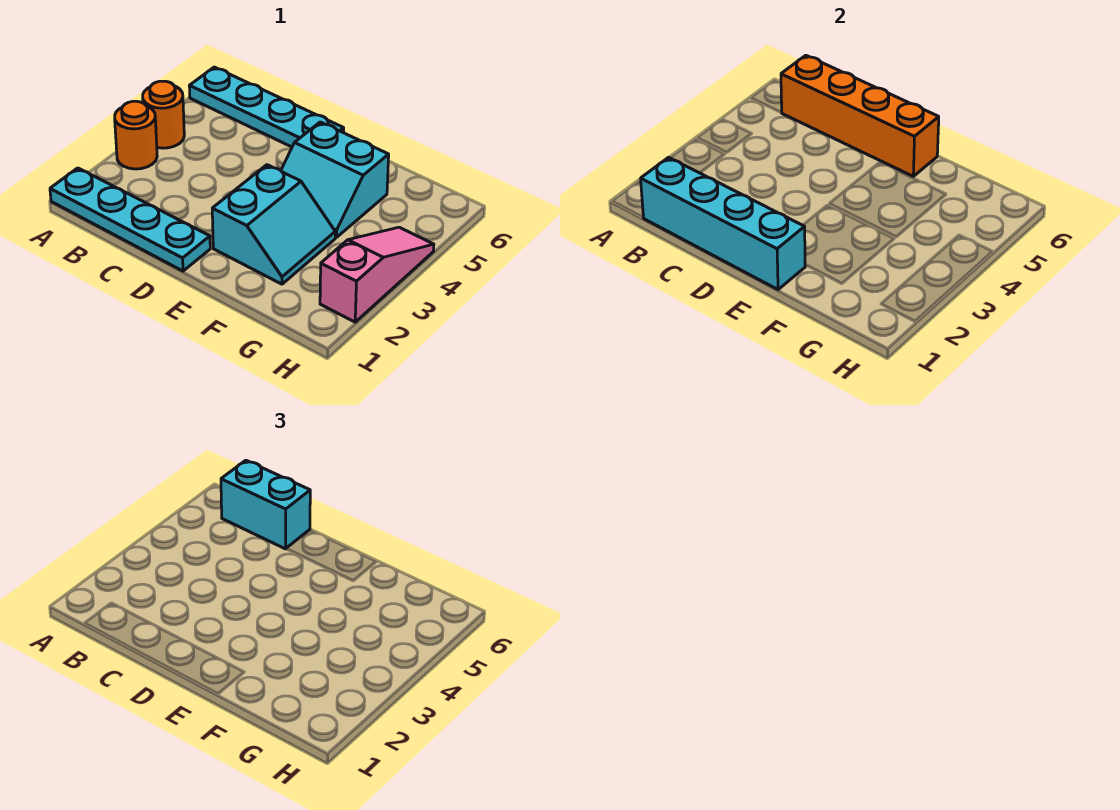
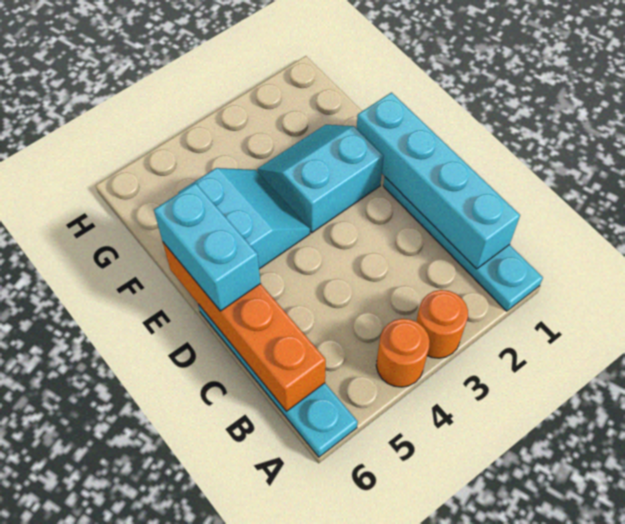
cyan 1x2 brick [221,460,310,549] -> cyan 1x2 brick moved to [154,183,261,311]
pink 1x3 slope [320,227,434,322] -> none

